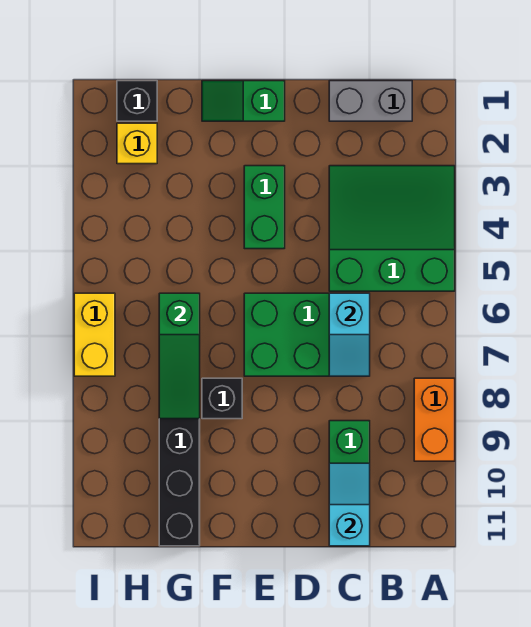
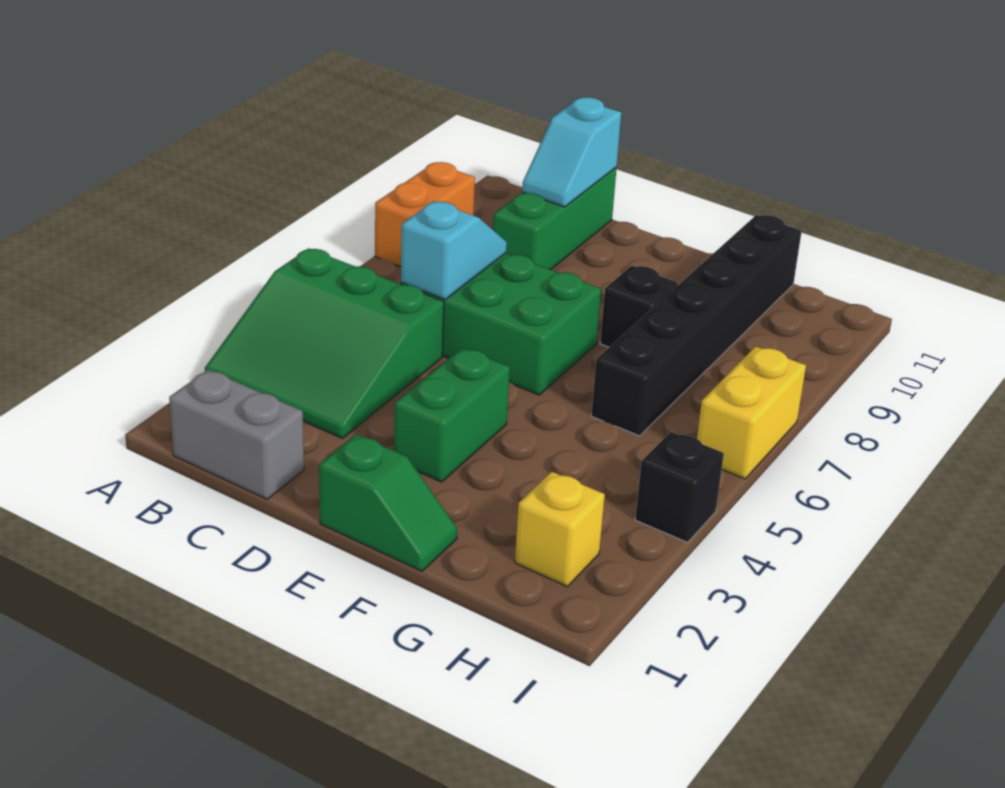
green 1x3 slope [159,293,200,419] -> none
black 1x1 brick [117,81,157,121] -> black 1x1 brick moved to [635,432,724,542]

